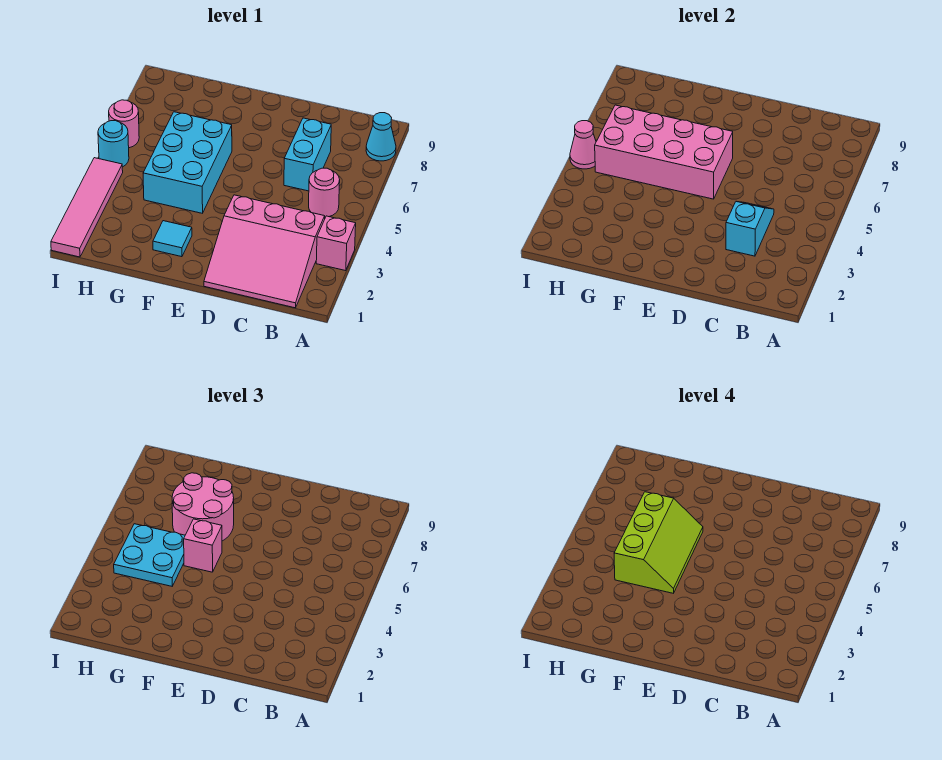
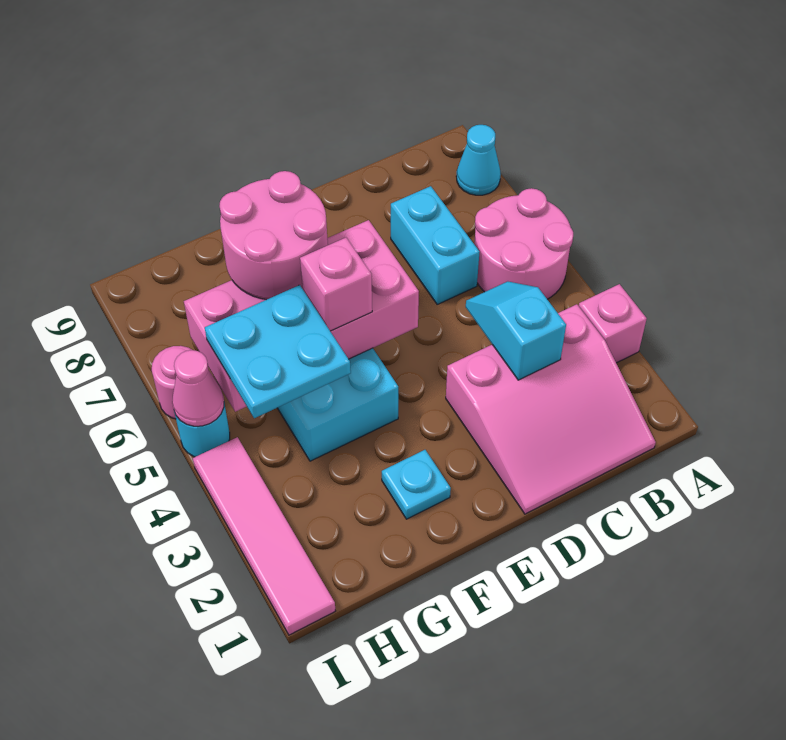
pink 1x1 round brick [309,168,340,217] -> pink 2x2 round brick [474,188,573,299]
cyan 1x1 tile [153,221,192,257] -> cyan 1x1 plate [382,450,451,519]
lime 2x3 slope [614,492,703,593] -> none

